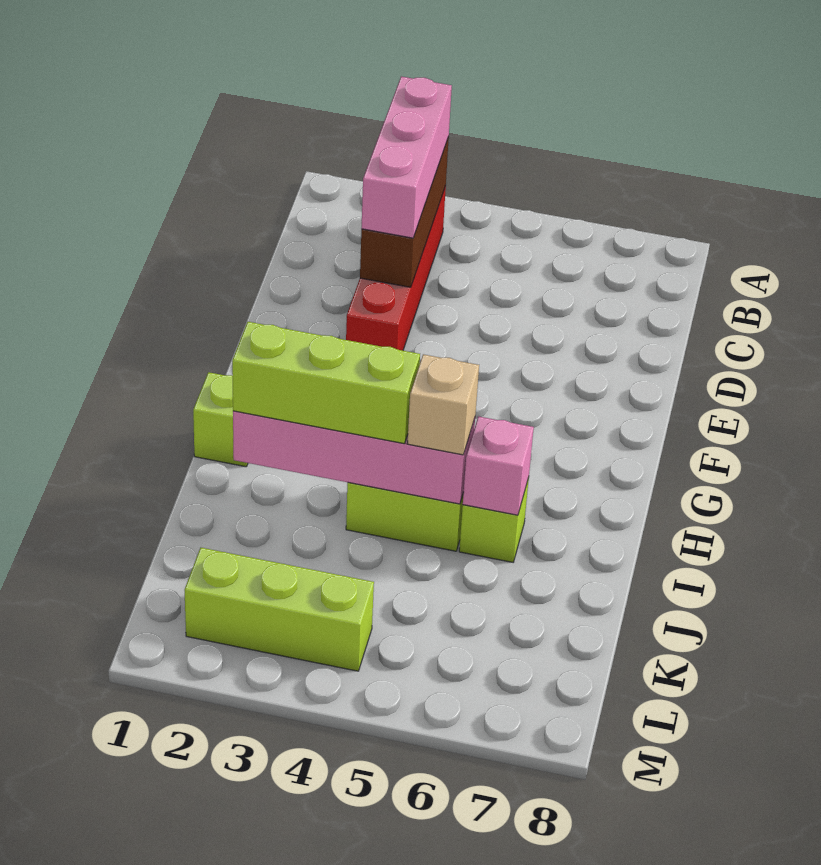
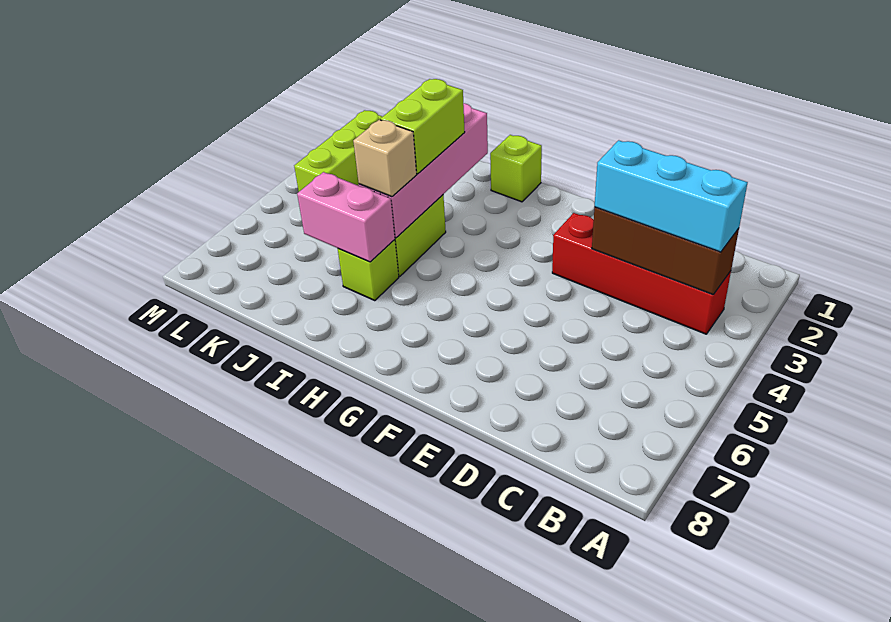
pink 1x3 brick [361,76,452,238] -> cyan 1x3 brick [595,140,748,252]
lime 1x3 brick [232,322,420,444] -> lime 1x2 brick [380,79,465,174]
pink 1x1 brick [463,416,534,515] -> pink 1x2 brick [297,172,395,262]

